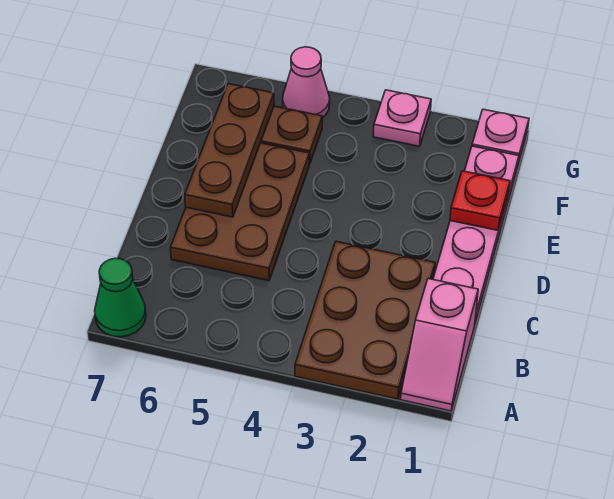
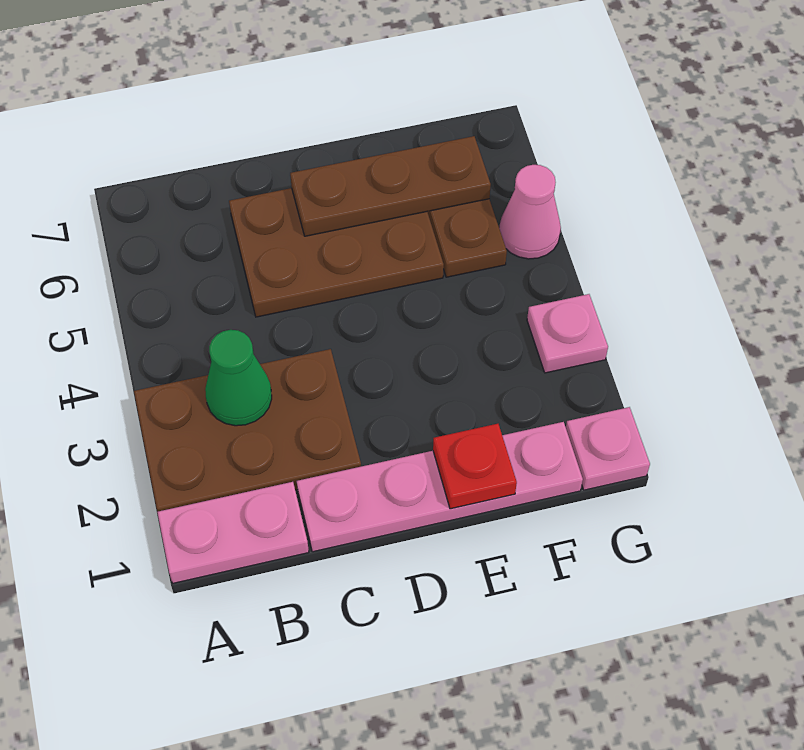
pink 1x2 slope [401,279,478,411] -> pink 1x2 plate [157,482,309,583]
green 1x1 cone [95,258,146,337] -> green 1x1 cone moved to [205,330,272,426]

